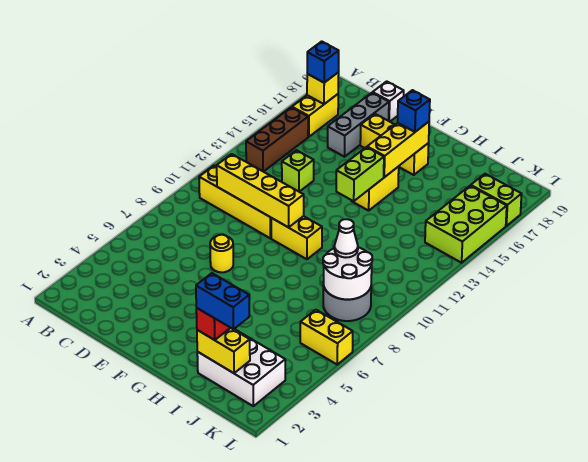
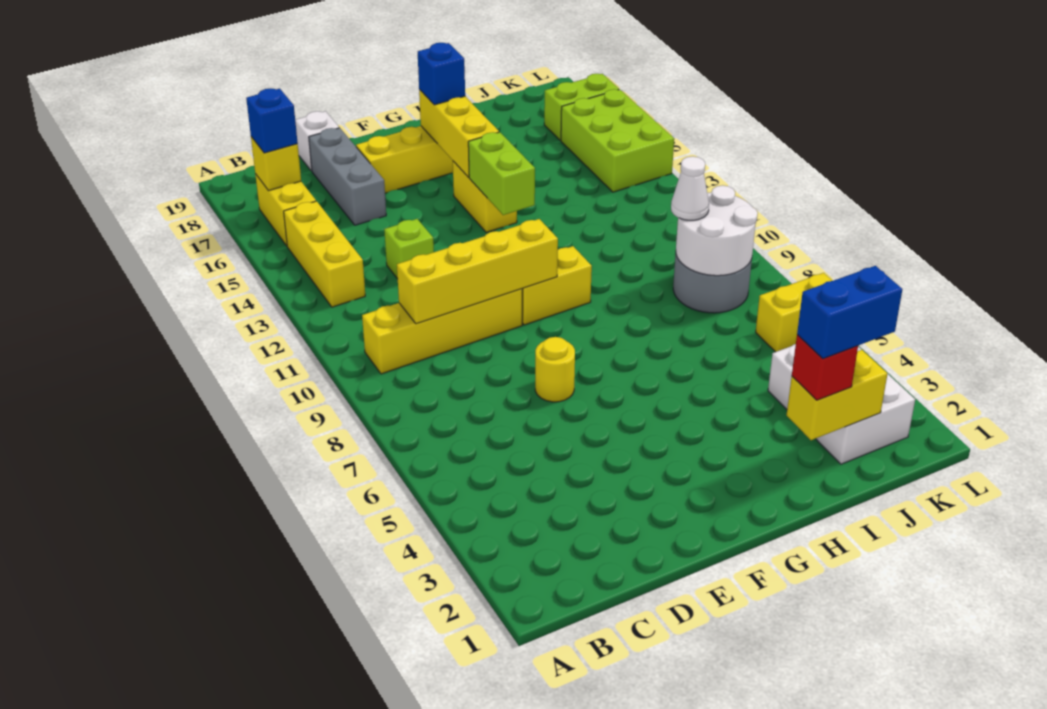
brown 1x3 brick [246,107,308,172] -> yellow 1x3 brick [284,201,365,307]
white 2x3 brick [197,329,285,406] -> white 2x3 brick turned to [768,344,915,464]

